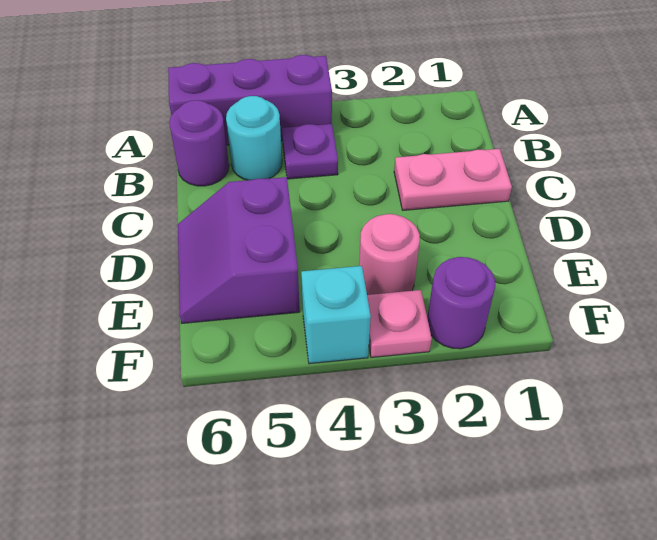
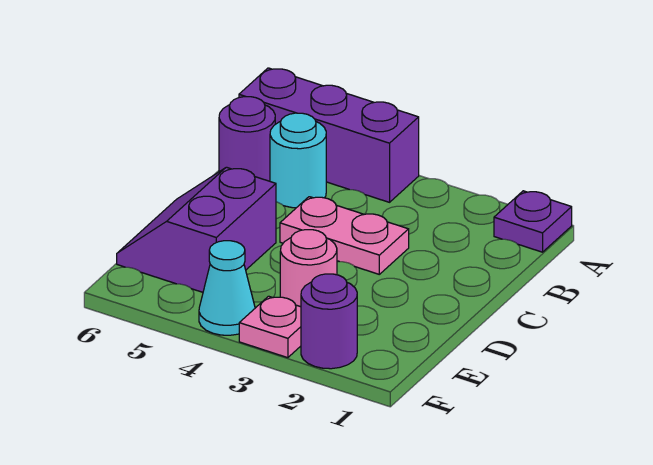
purple 1x1 plate [282,124,338,179] -> purple 1x1 plate moved to [494,191,572,252]
pink 1x2 plate [394,149,512,210] -> pink 1x2 plate moved to [280,197,409,274]
cyan 1x1 brick [301,266,371,364] -> cyan 1x1 cone [199,241,255,335]

